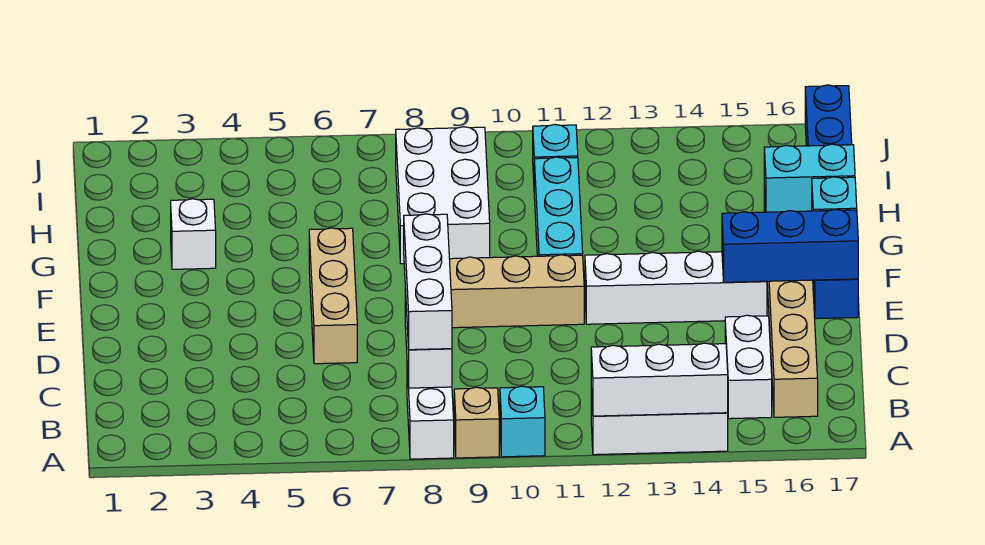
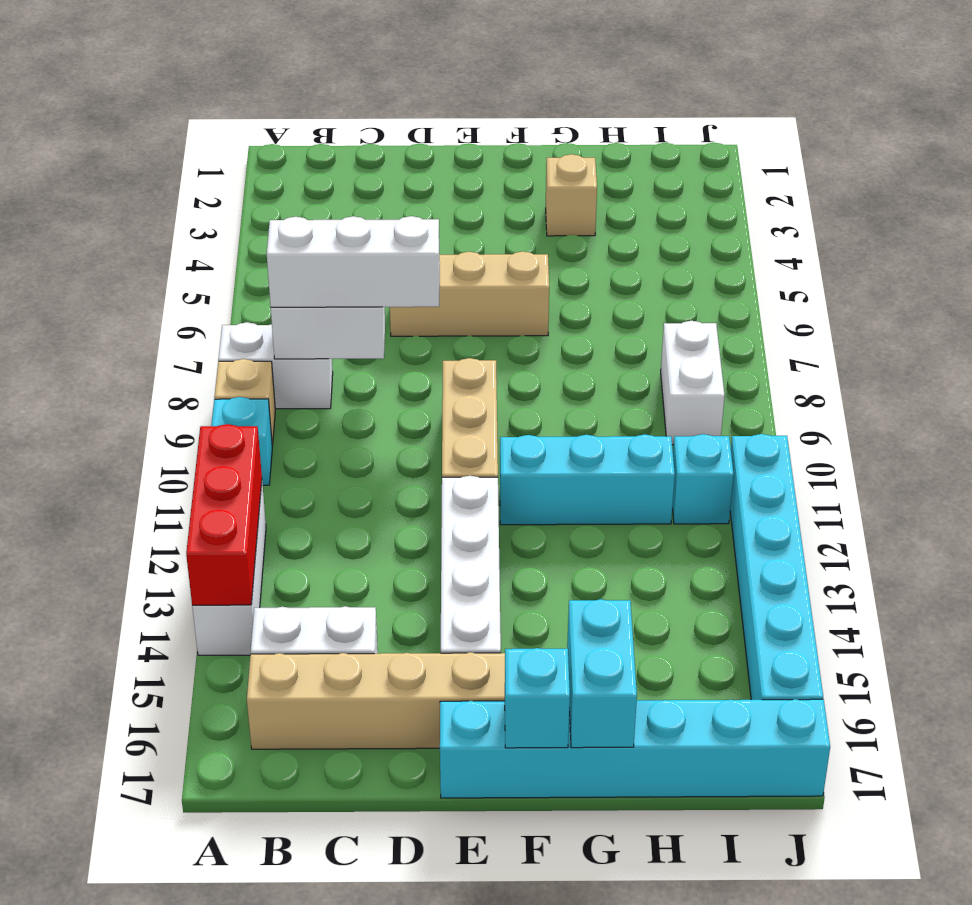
white 1x3 brick [591,343,728,416] -> red 1x3 brick [186,424,262,605]
blue 1x3 brick [722,209,858,282] -> none
blue 1x6 brick [805,85,858,319] -> cyan 1x6 brick [440,699,830,798]
white 1x1 brick [171,199,216,269] -> tan 1x1 brick [546,154,597,236]
white 2x3 brick [396,127,490,264] -> white 1x2 brick [661,321,725,445]
none -> cyan 1x6 brick [730,434,823,700]

